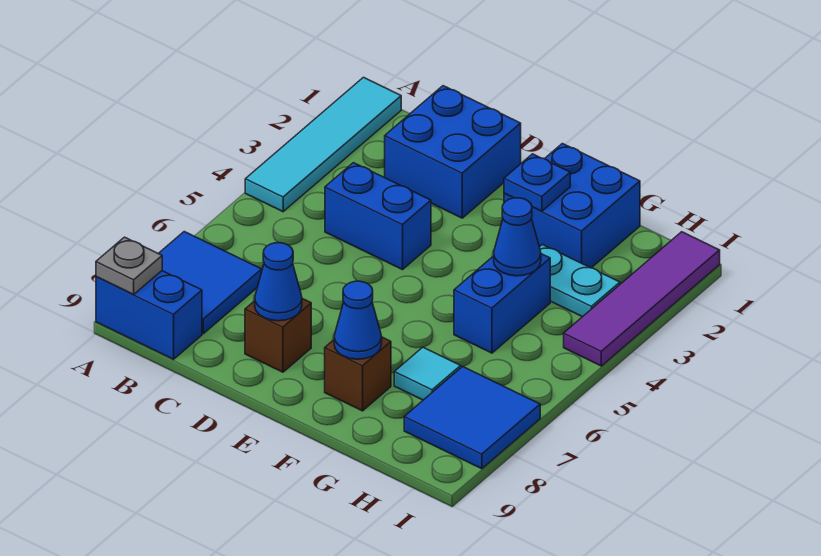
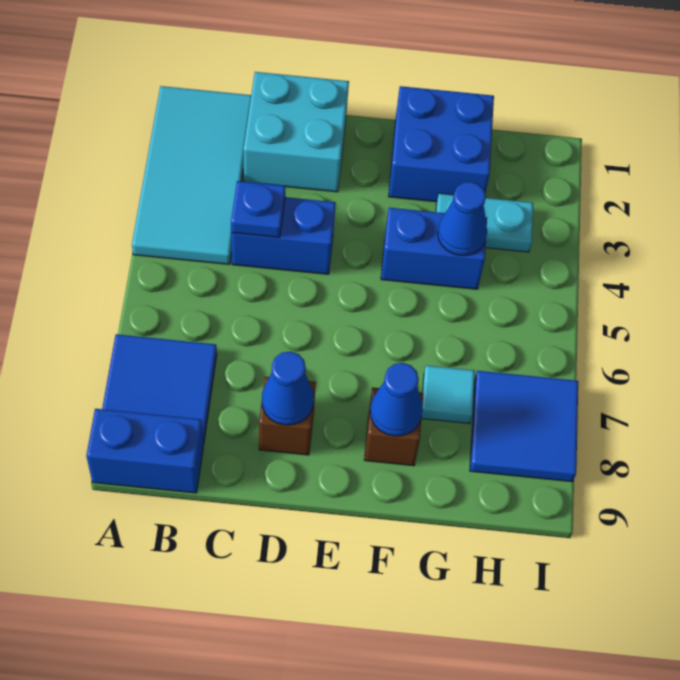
cyan 1x4 tile [245,77,401,212] -> cyan 2x4 tile [132,86,251,264]
grey 1x1 plate [96,237,162,294] -> none
blue 2x2 brick [385,86,521,218] -> cyan 2x2 brick [243,72,349,192]
blue 1x1 plate [504,154,570,211] -> blue 1x1 plate moved to [231,181,285,238]
blue 1x2 brick [454,254,550,353] -> blue 1x2 brick turned to [381,208,487,289]
purple 1x4 tile [564,232,720,366] -> none

